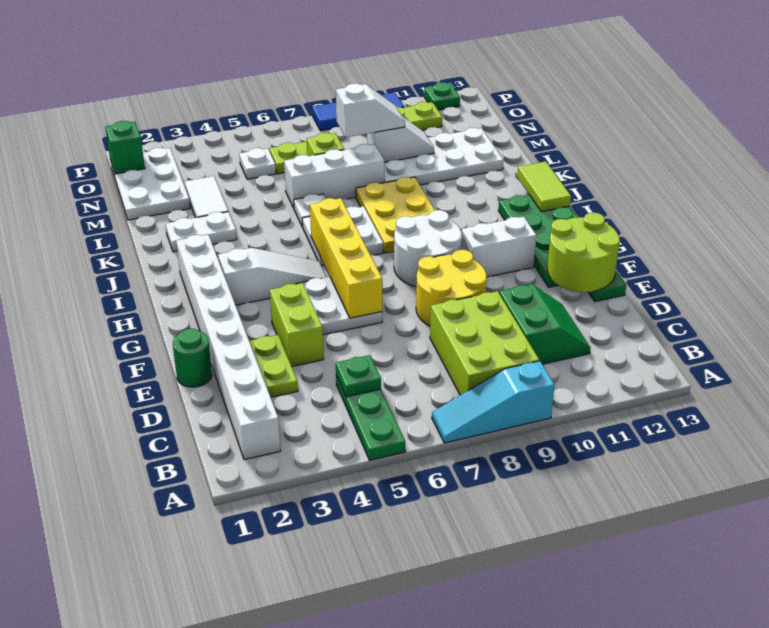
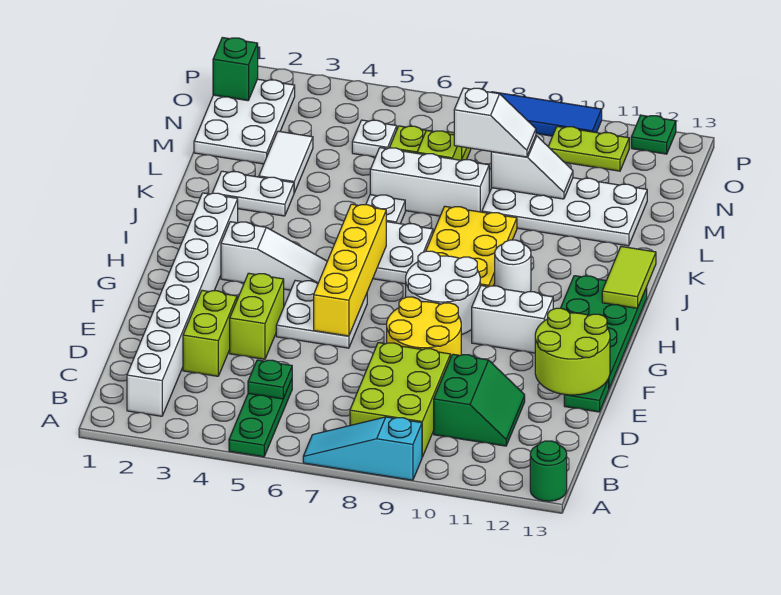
lime 1x2 plate [249,335,298,397] -> lime 1x2 brick [183,290,237,376]
green 1x1 round brick [173,329,212,387] -> green 1x1 round brick moved to [530,441,567,501]
none -> white 1x1 round brick [495,240,531,293]

